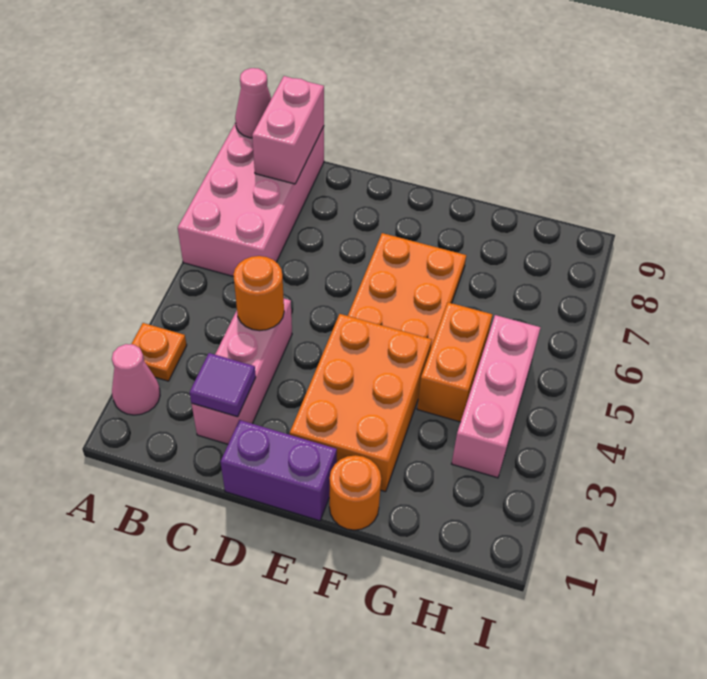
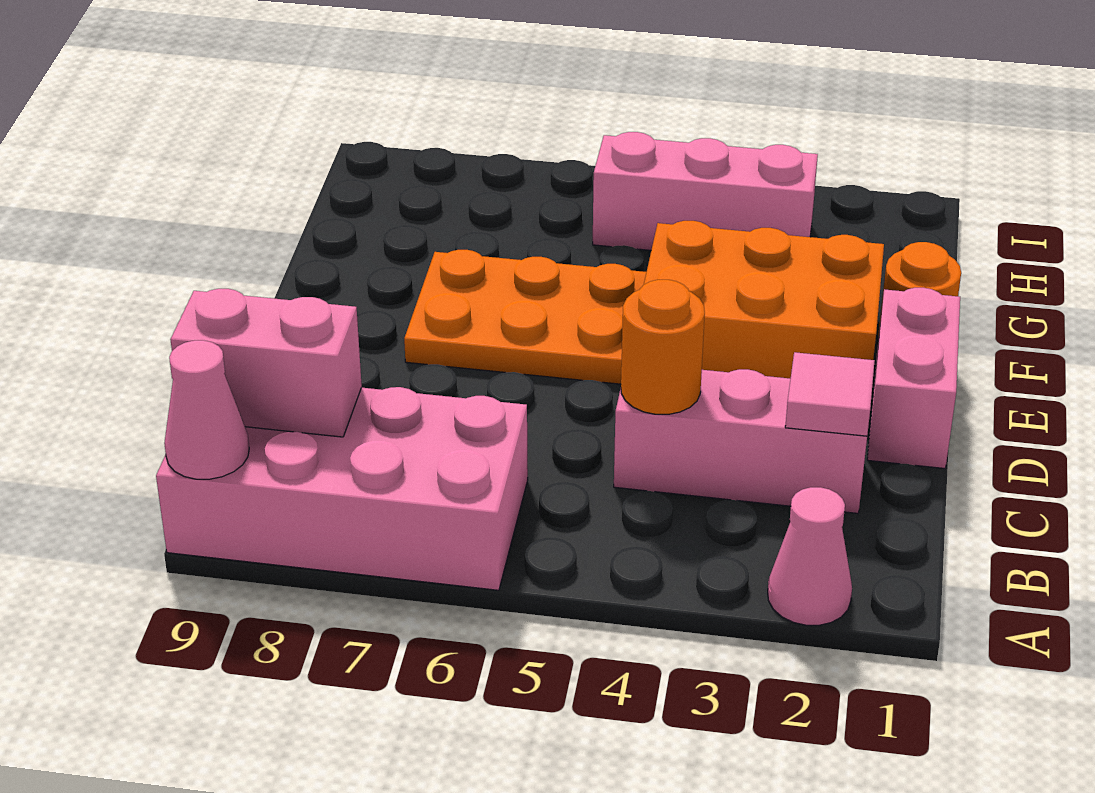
orange 1x1 plate [132,323,187,381] -> none
purple 1x1 tile [190,353,256,417] -> pink 1x1 tile [785,352,875,436]
purple 1x2 brick [221,420,337,521] -> pink 1x2 brick [867,288,960,468]
orange 1x2 brick [417,302,492,422] -> none

